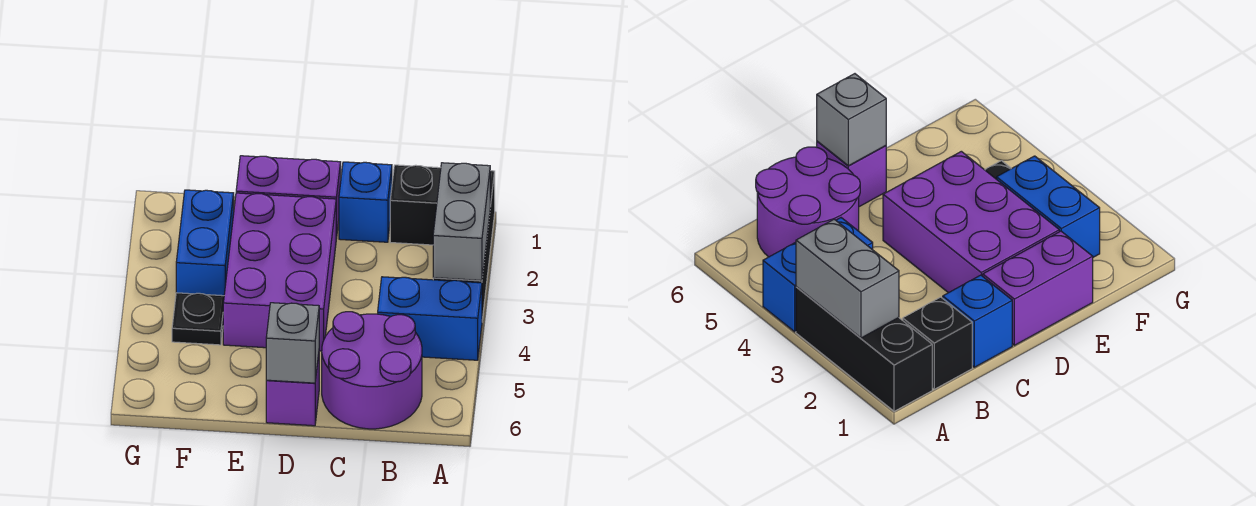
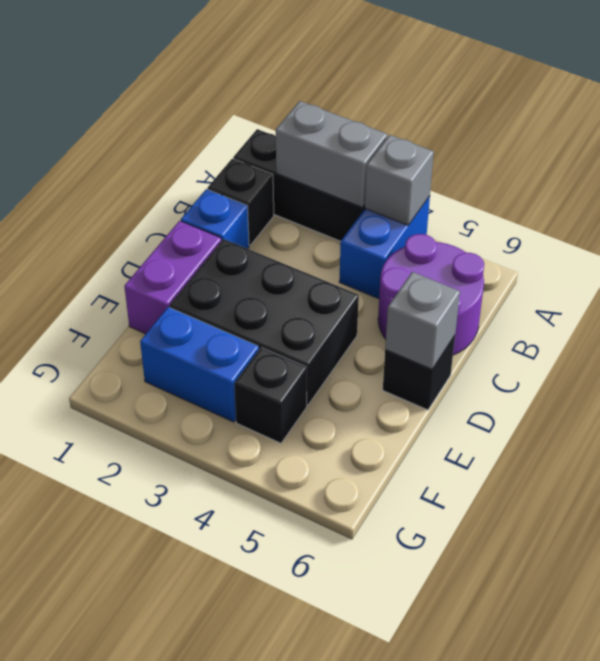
none -> grey 1x1 brick [365,135,434,225]
purple 2x3 brick [223,193,336,351] -> black 2x3 brick [169,239,359,405]
purple 1x1 brick [266,355,319,426] -> black 1x1 brick [383,336,455,410]
black 1x1 plate [172,293,224,345] -> black 1x1 brick [234,347,307,443]

